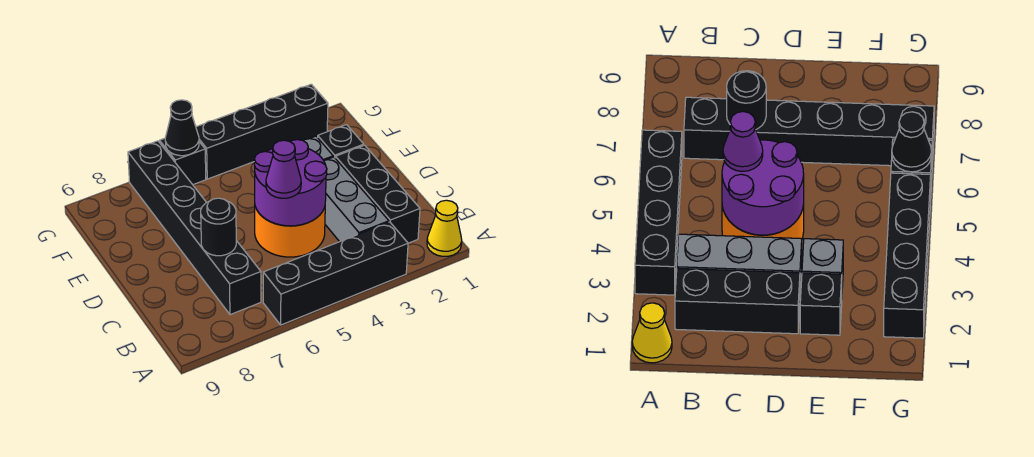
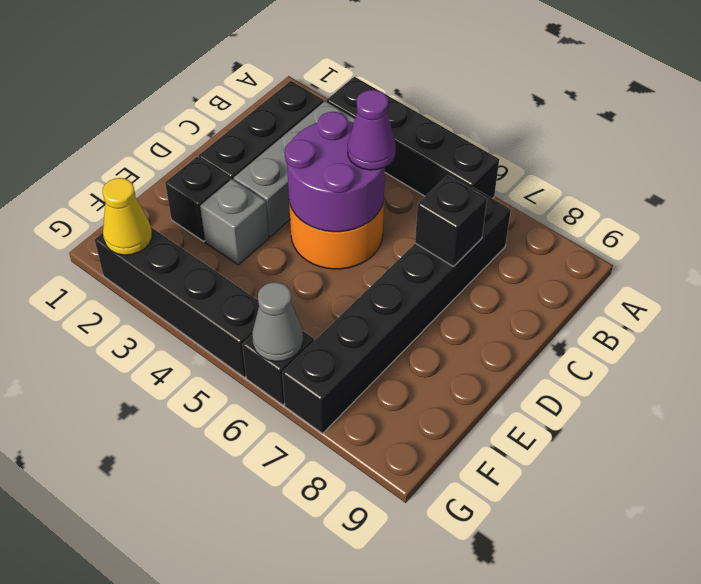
yellow 1x1 cone [427,200,462,256] -> yellow 1x1 cone moved to [102,178,152,255]
black 1x1 round brick [201,198,236,256] -> black 1x1 brick [415,175,487,267]
black 1x1 cone [165,100,199,156] -> grey 1x1 cone [252,282,303,361]

